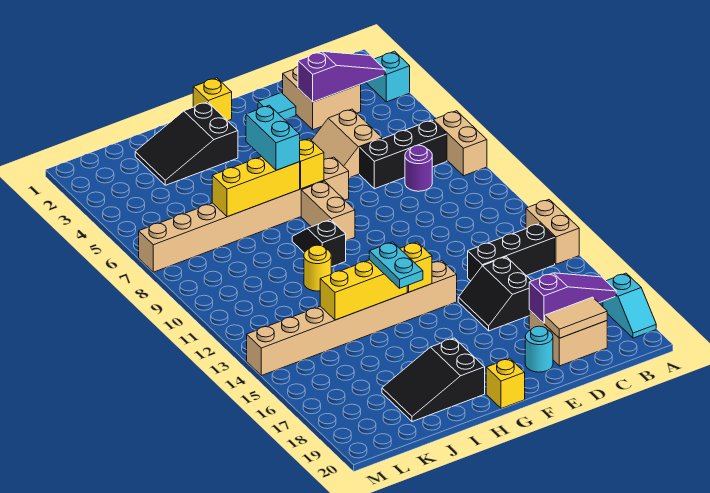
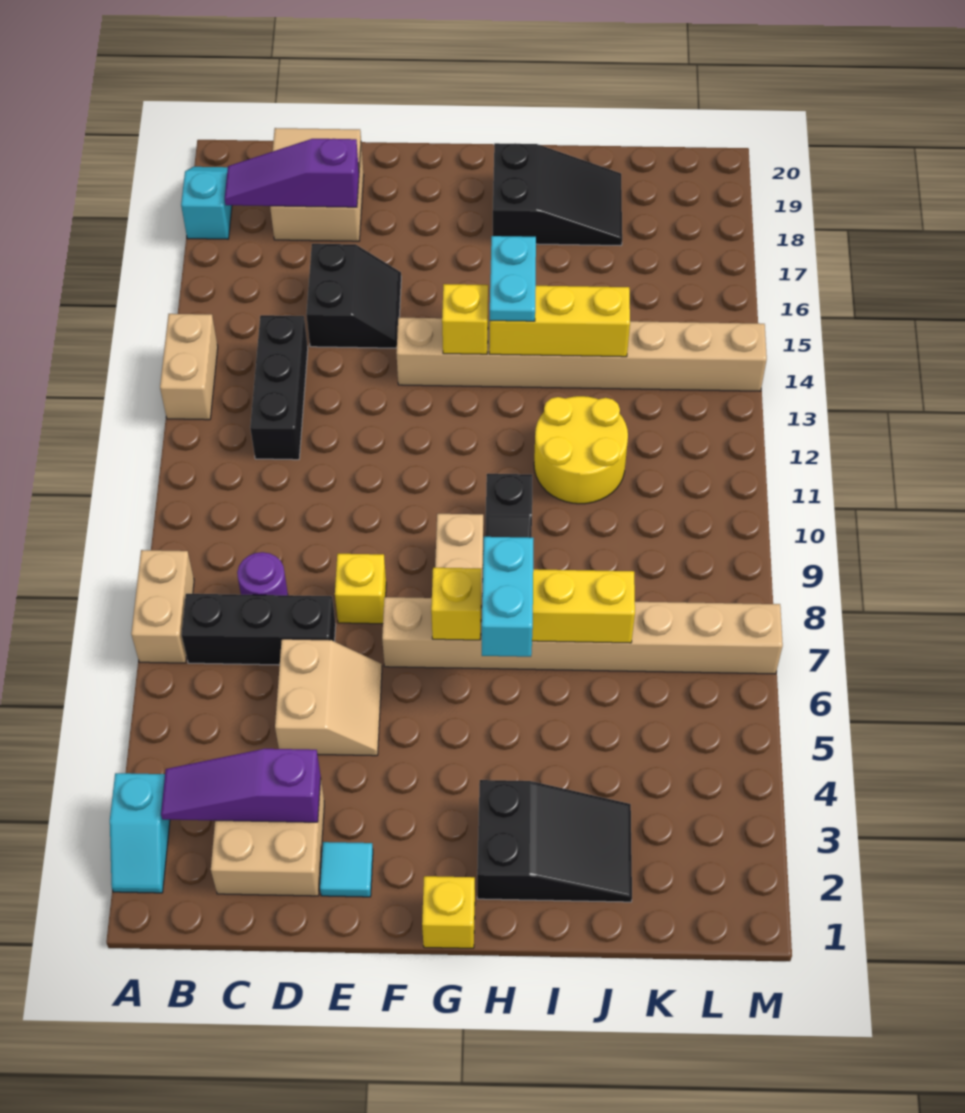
black 1x3 brick [468,224,555,281] -> black 1x3 brick turned to [250,315,308,460]
cyan 1x1 round brick [525,326,553,372] -> none
yellow 1x1 brick [486,358,525,409] -> yellow 1x1 brick moved to [335,554,386,624]
yellow 1x1 round brick [304,245,331,291] -> yellow 2x2 round brick [534,396,628,504]

